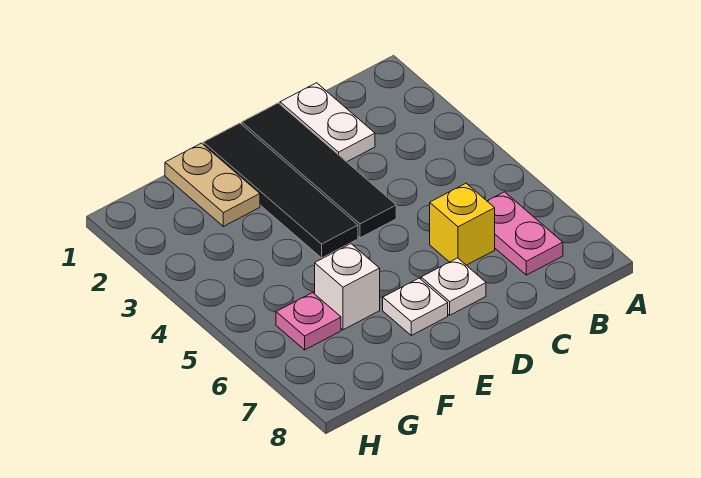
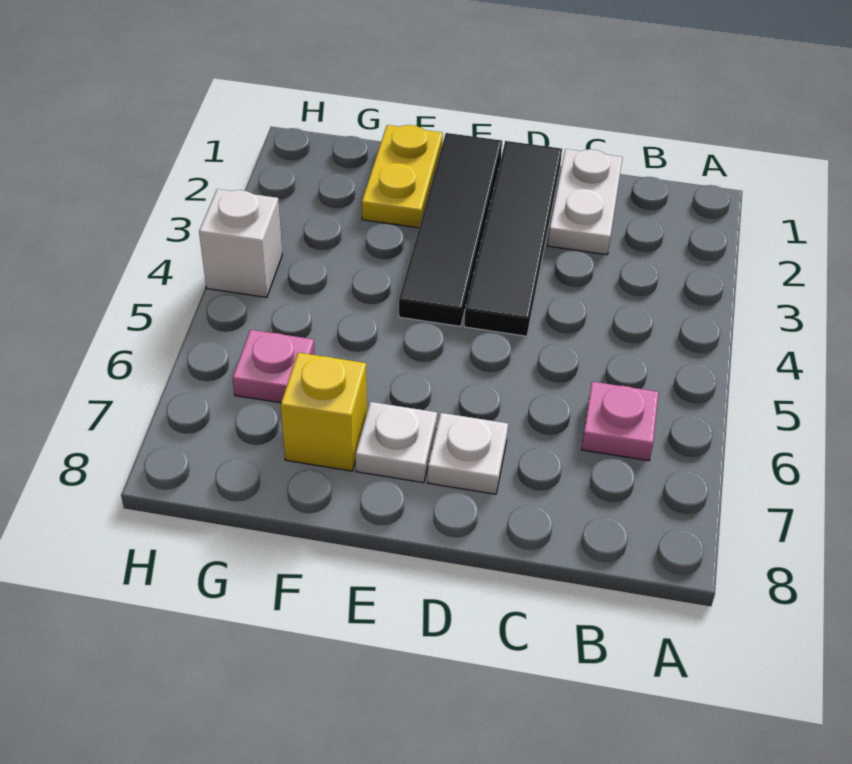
pink 1x2 plate [487,192,563,275] -> pink 1x1 plate [581,382,659,461]
yellow 1x1 brick [430,183,495,265] -> yellow 1x1 brick moved to [281,353,367,471]
tan 1x2 plate [165,143,260,226] -> yellow 1x2 plate [362,125,443,228]
white 1x1 brick [315,244,380,330] -> white 1x1 brick moved to [199,189,282,297]

